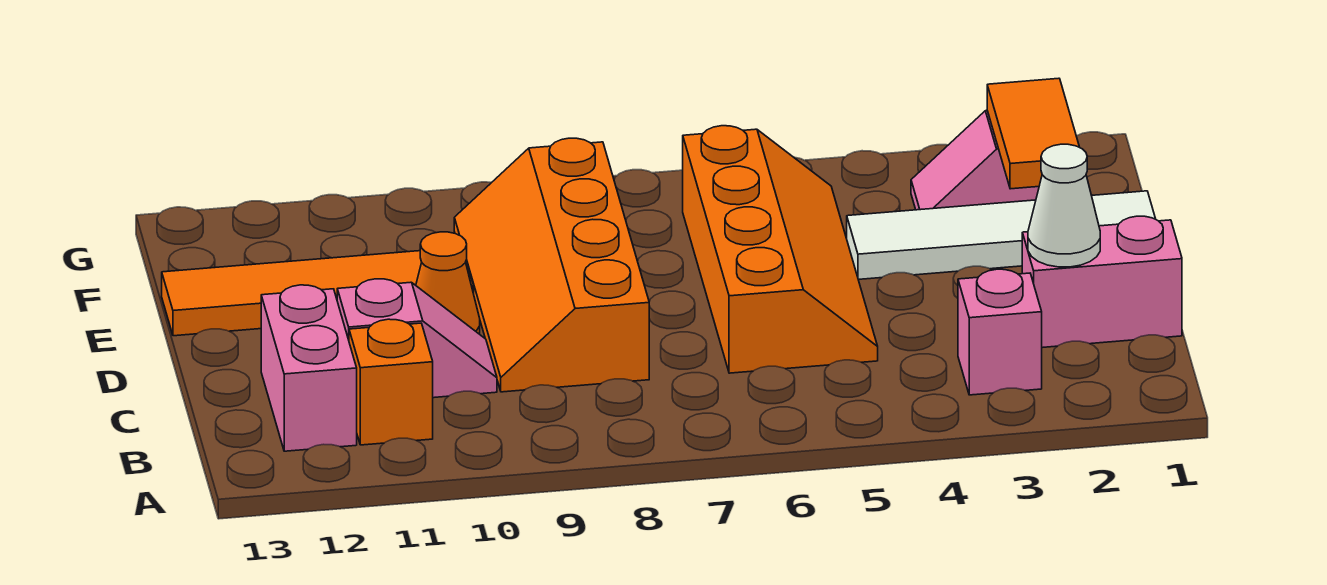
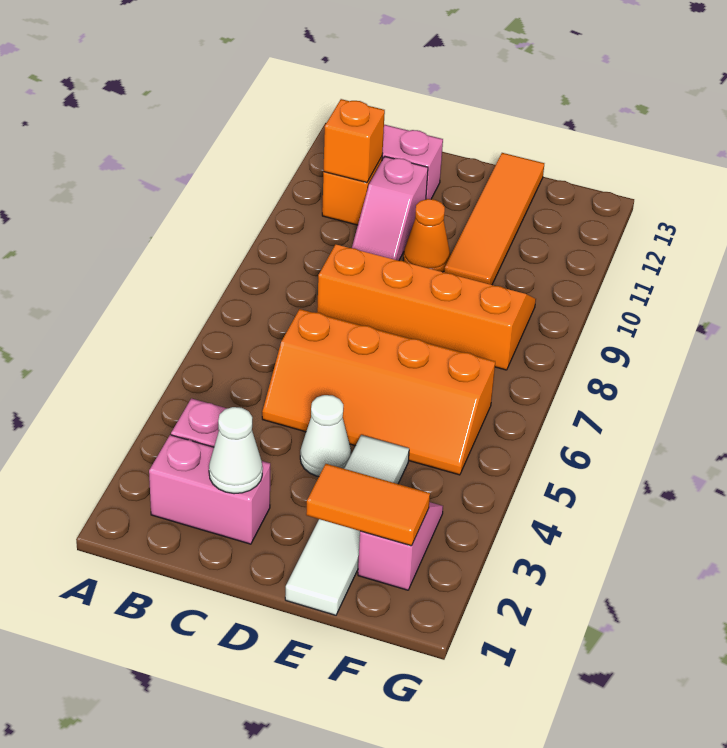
none -> orange 1x1 brick [323,99,385,182]
pink 1x2 brick [1022,216,1182,348] -> pink 1x2 brick turned to [149,435,270,544]
none -> white 1x1 cone [300,395,351,477]

